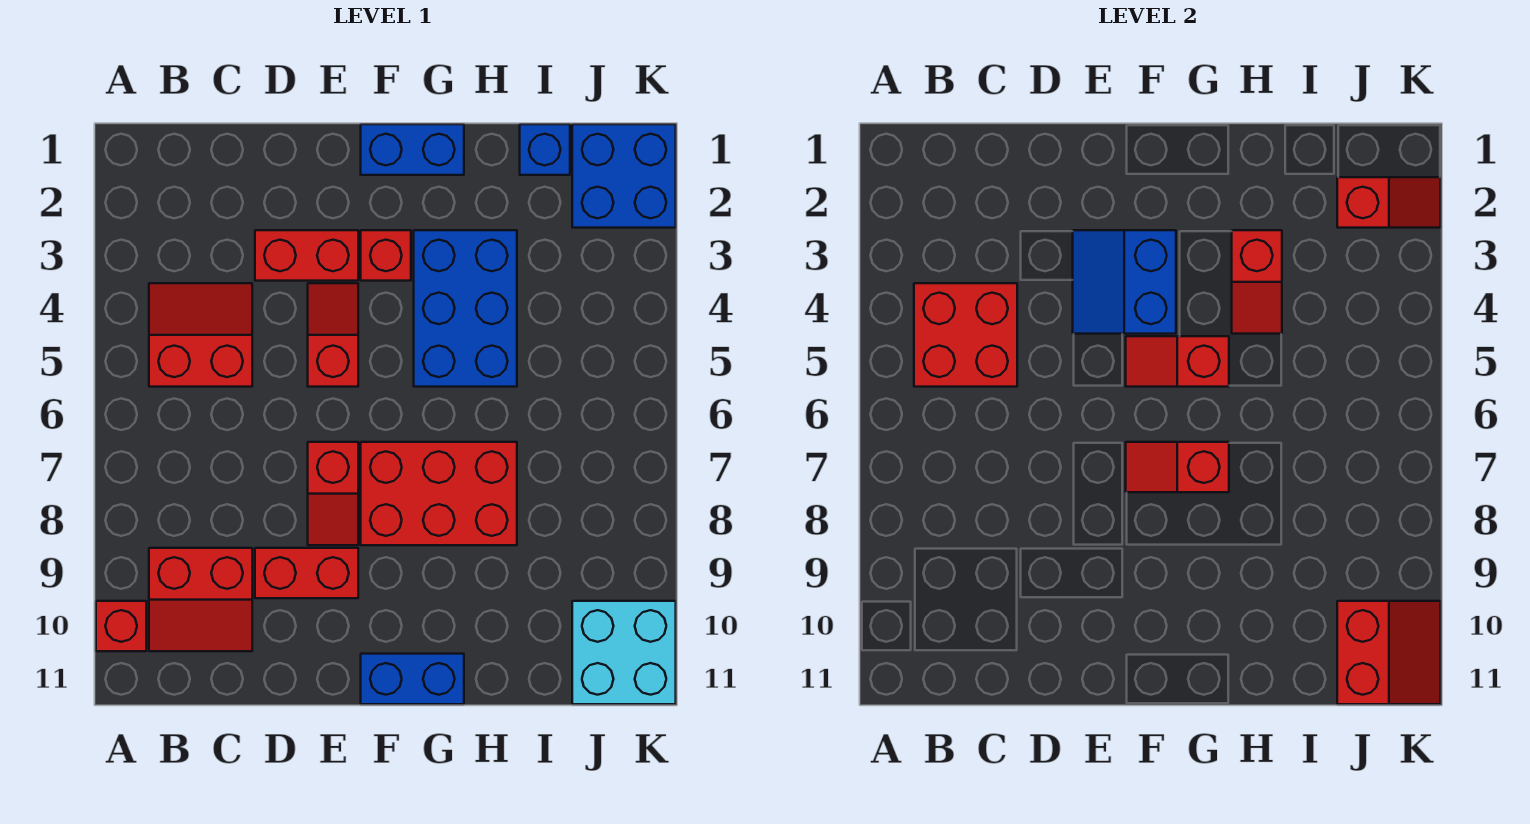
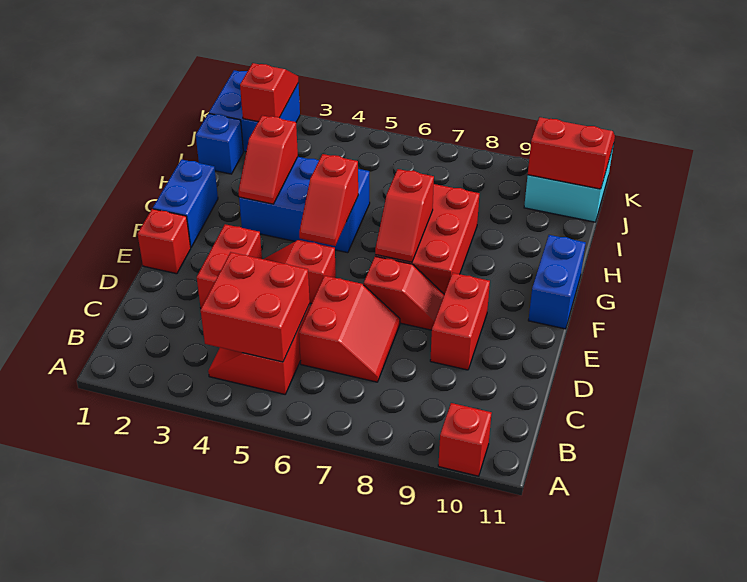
red 2x2 slope [149,548,252,651] -> red 2x2 slope moved to [299,276,400,382]
blue 2x2 slope [1073,230,1176,334] -> none
red 1x1 brick [361,230,411,281] -> red 1x1 brick moved to [138,209,191,274]
red 1x2 slope [1232,230,1282,334] -> red 1x2 slope turned to [238,115,298,204]

